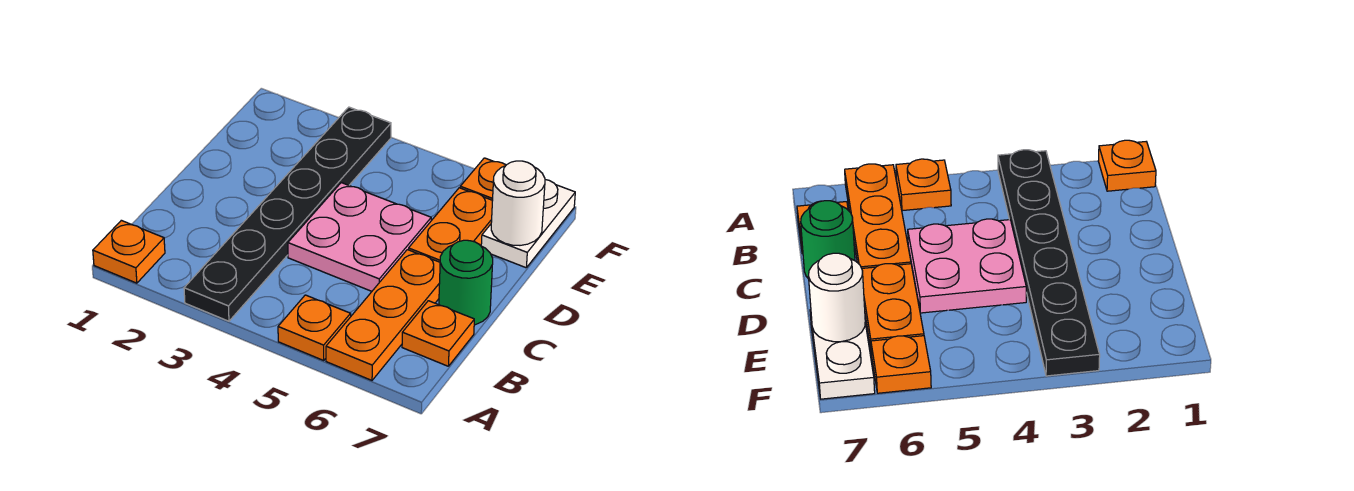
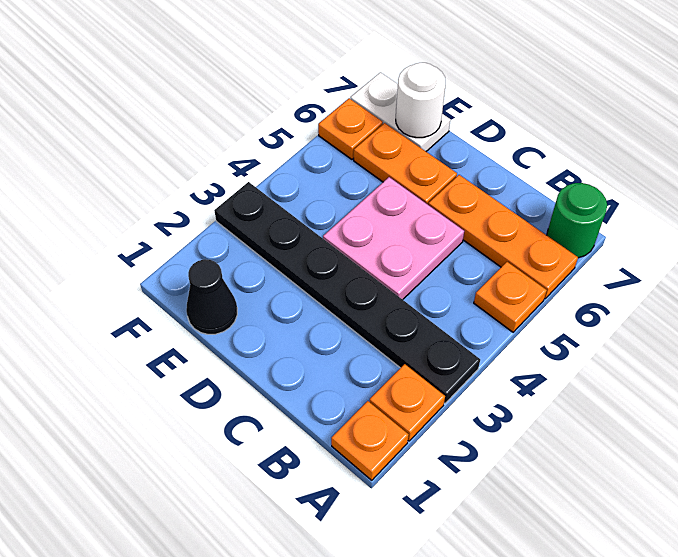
orange 1x1 plate [402,301,474,366] -> orange 1x1 plate moved to [370,364,445,441]
green 1x1 round brick [439,240,493,325] -> green 1x1 round brick moved to [547,183,607,258]
none -> black 1x1 cone [186,259,237,334]

